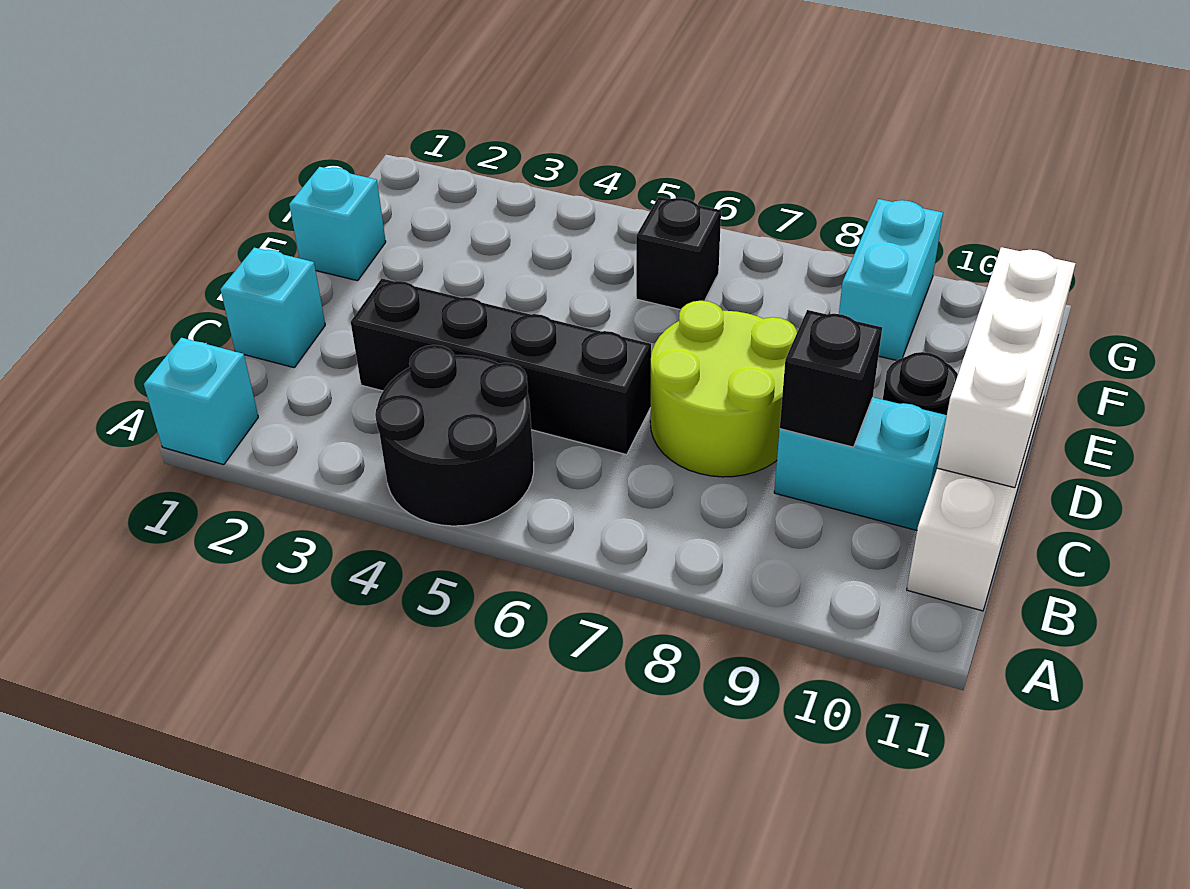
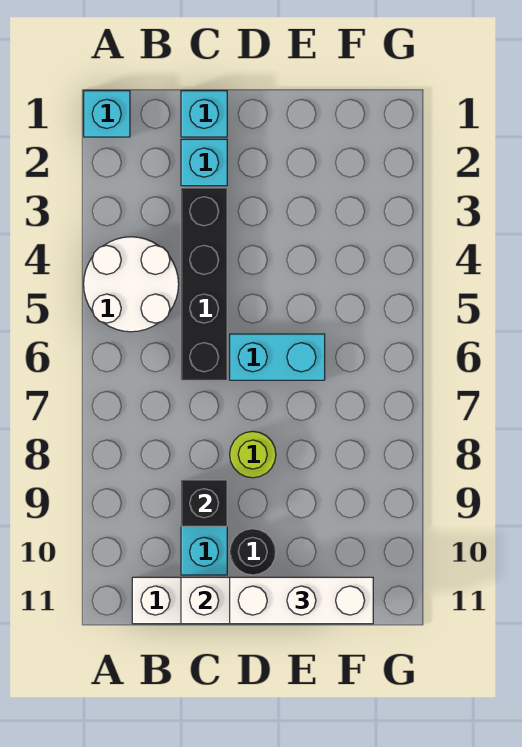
black 2x2 round brick [375,345,534,526] -> white 2x2 round brick [84,237,179,332]
lime 2x2 round brick [650,301,797,477] -> lime 1x1 round brick [230,431,276,478]
none -> white 1x3 brick [230,577,373,624]
cyan 1x1 brick [289,167,386,281] -> cyan 1x1 brick moved to [181,139,227,186]
black 1x1 brick [636,197,721,310] -> none
cyan 1x2 brick [839,199,943,360] -> cyan 1x2 brick moved to [230,334,325,380]

